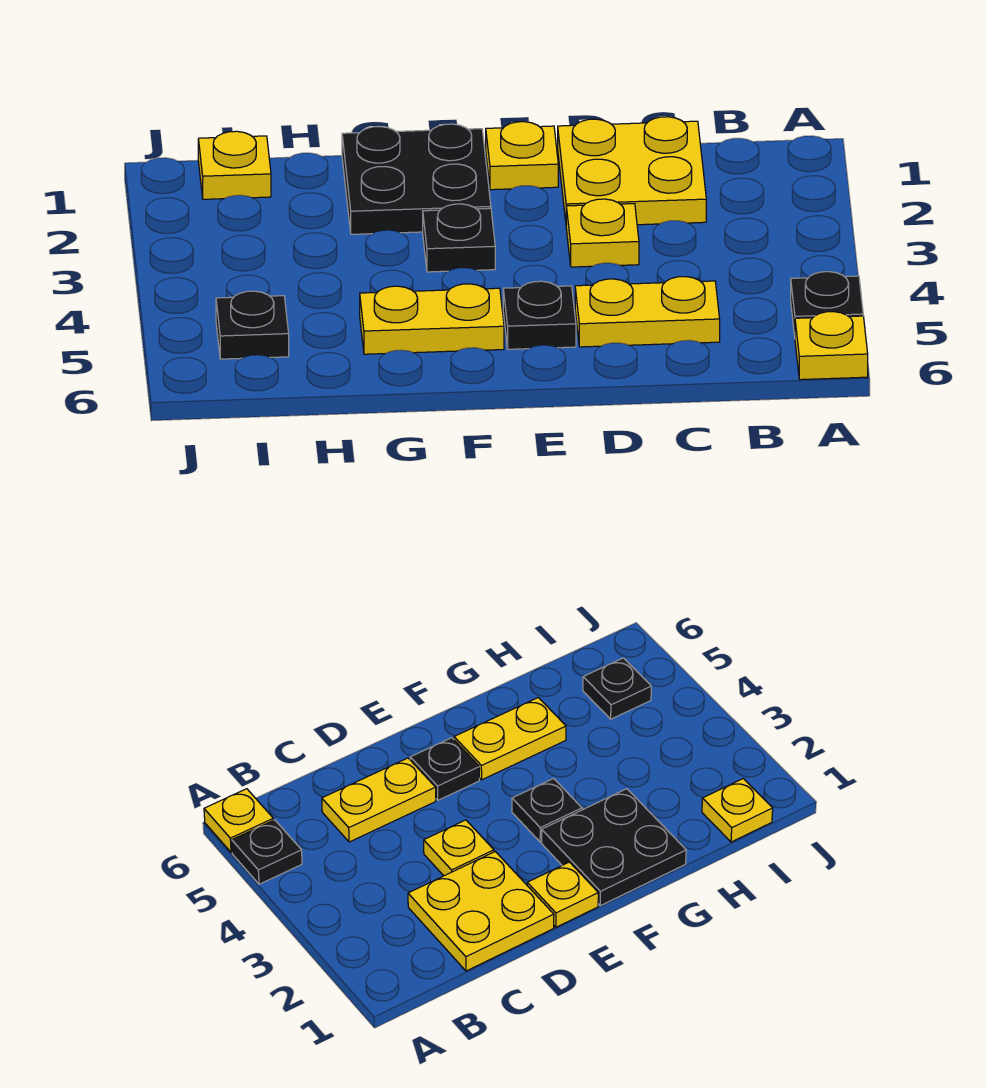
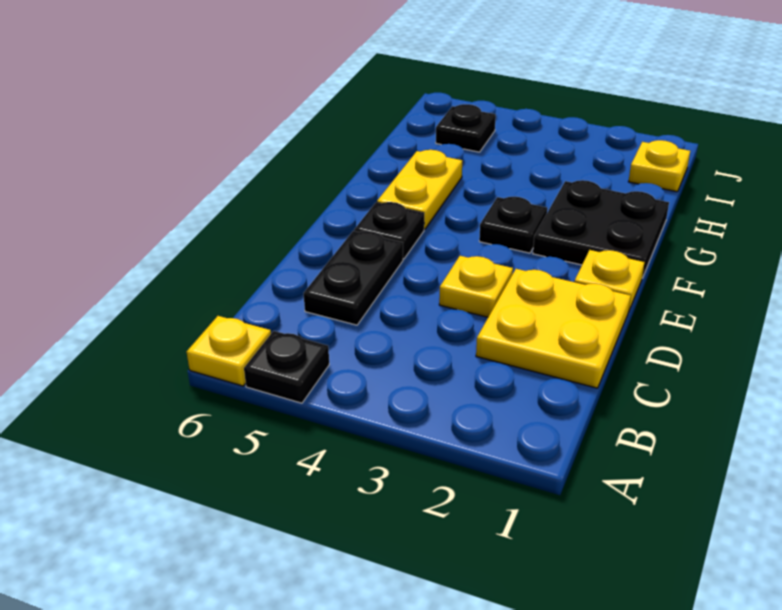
yellow 1x2 plate [575,277,720,347] -> black 1x2 plate [304,231,403,325]

